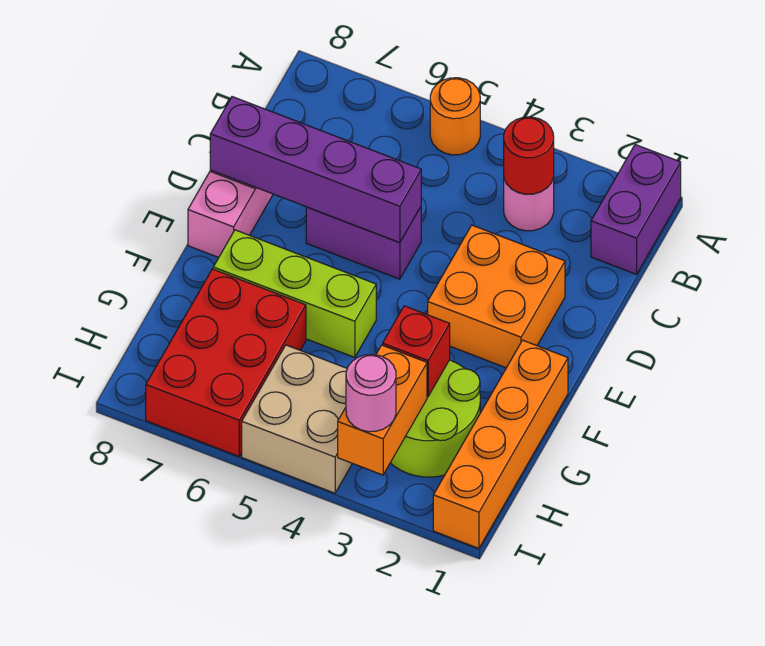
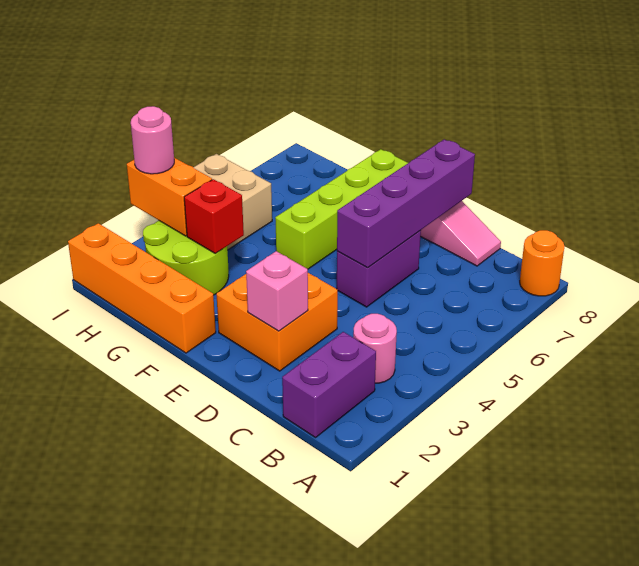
purple 1x2 brick [591,145,681,274] -> purple 1x2 brick turned to [282,332,376,438]
orange 1x1 round brick [430,78,480,155] -> orange 1x1 round brick moved to [520,230,564,296]
red 1x1 round brick [504,117,554,194] -> none
none -> pink 1x1 brick [246,251,308,331]
lime 1x3 brick [213,230,376,357] -> lime 1x4 brick [275,149,408,269]
red 2x3 brick [146,269,306,456] -> none

